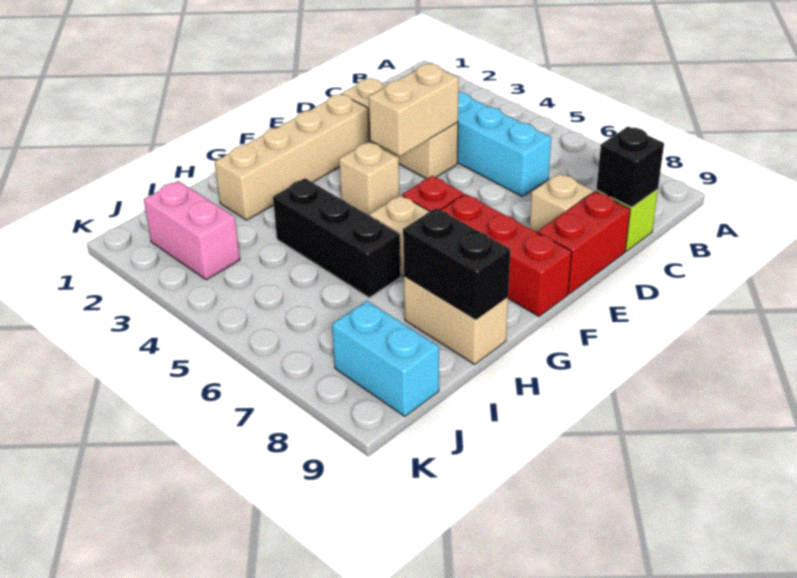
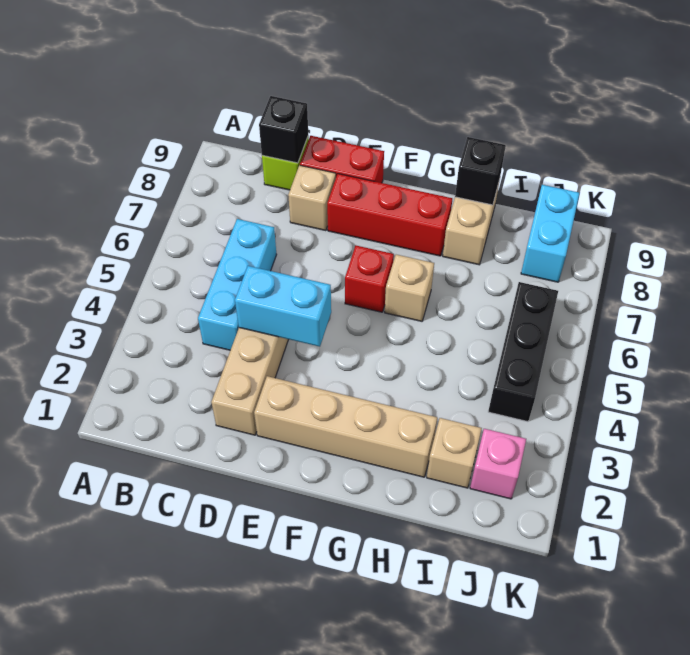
tan 1x2 brick [369,64,459,156] -> cyan 1x2 brick [235,266,331,347]
tan 1x1 brick [339,142,399,216] -> tan 1x1 brick moved to [427,418,482,488]
red 1x3 brick [441,194,572,316] -> red 1x3 brick turned to [327,174,452,256]
black 1x3 brick [273,179,401,298] -> black 1x3 brick moved to [488,282,558,422]
black 1x2 brick [403,208,510,319] -> black 1x1 brick [455,137,506,205]
pink 1x2 brick [144,181,240,280] -> pink 1x1 brick [470,429,526,499]

